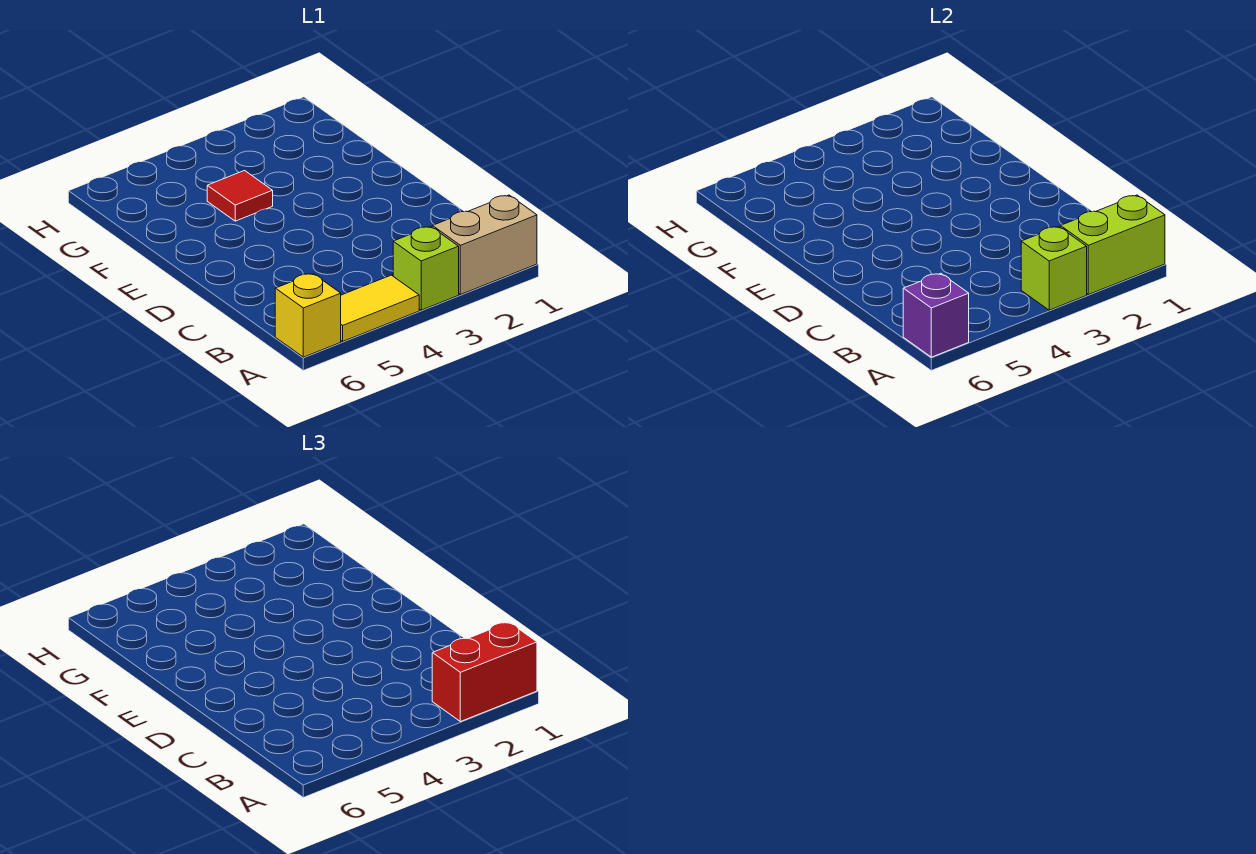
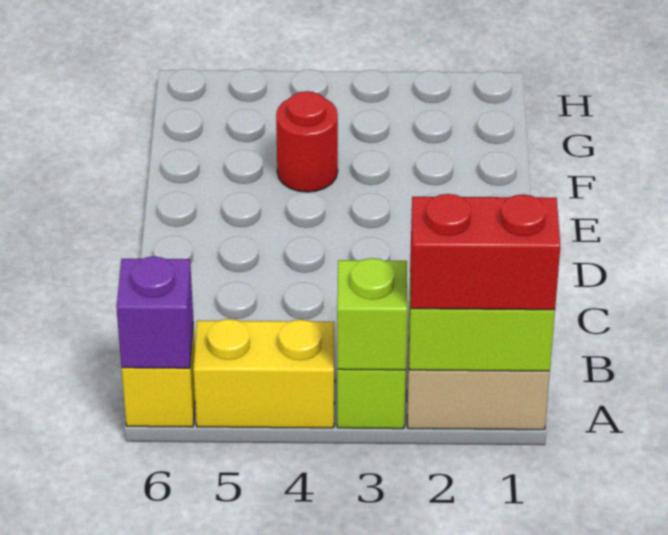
yellow 1x2 tile [341,275,419,341] -> yellow 1x2 brick [193,319,335,428]
red 1x1 tile [207,171,273,221] -> red 1x1 round brick [276,91,338,192]

